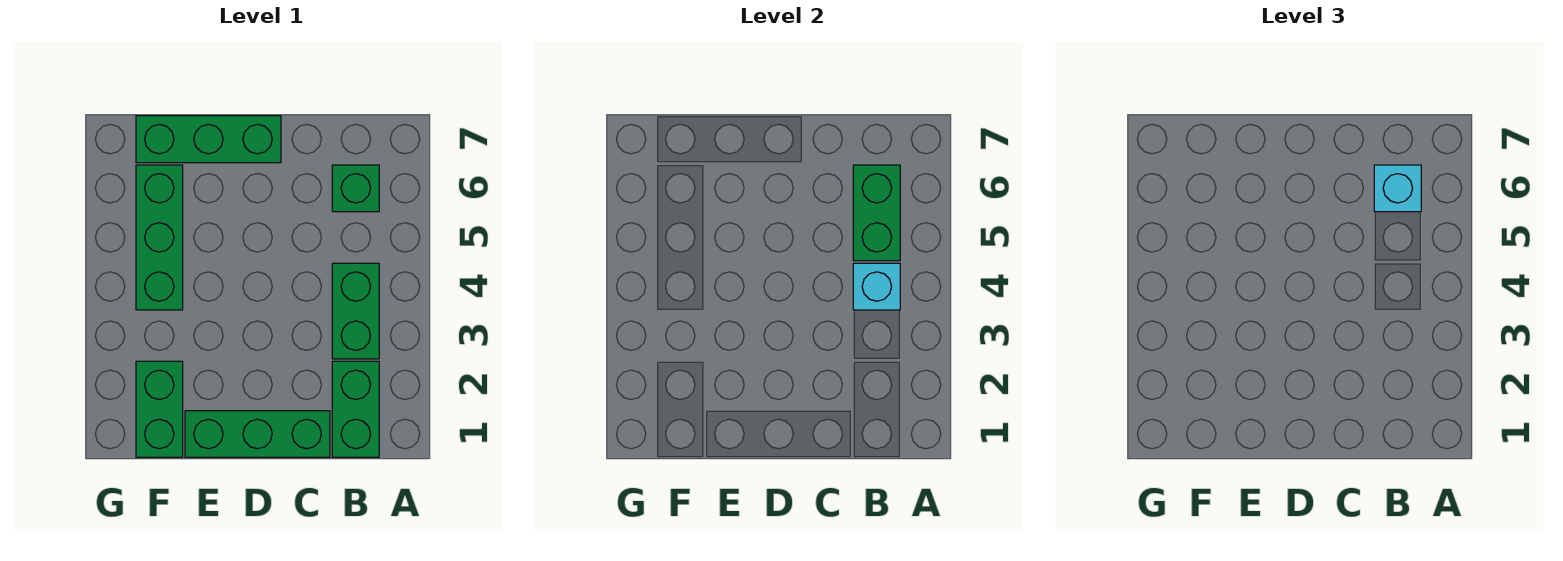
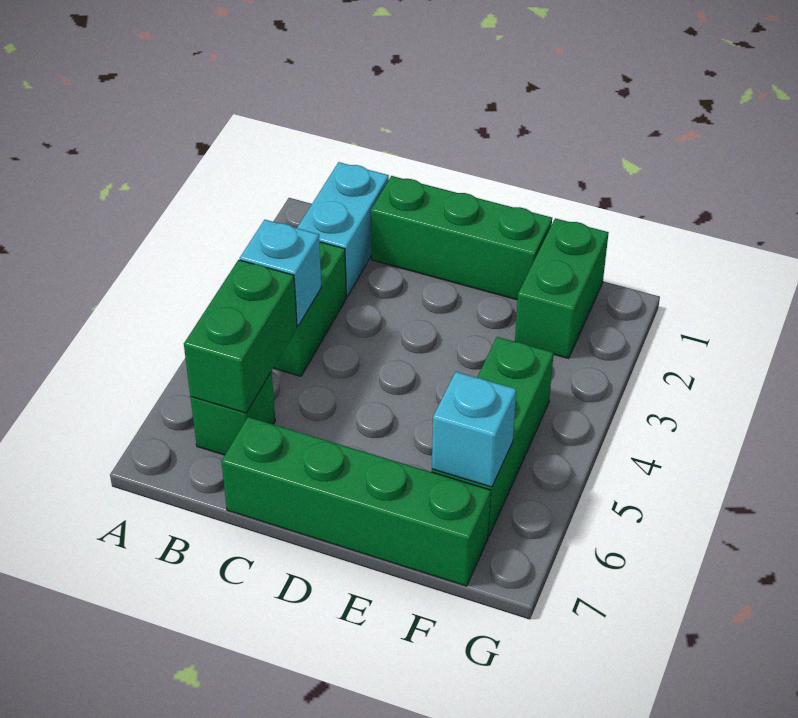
green 1x2 brick [332,361,379,457] -> cyan 1x2 brick [297,162,389,297]
cyan 1x1 brick [1374,165,1421,212] -> cyan 1x1 brick moved to [432,372,516,487]
green 1x3 brick [136,116,281,163] -> green 1x4 brick [221,417,491,586]

